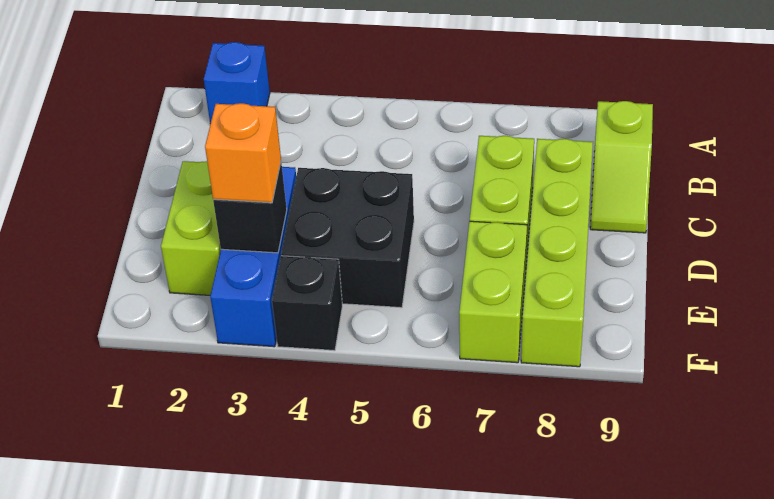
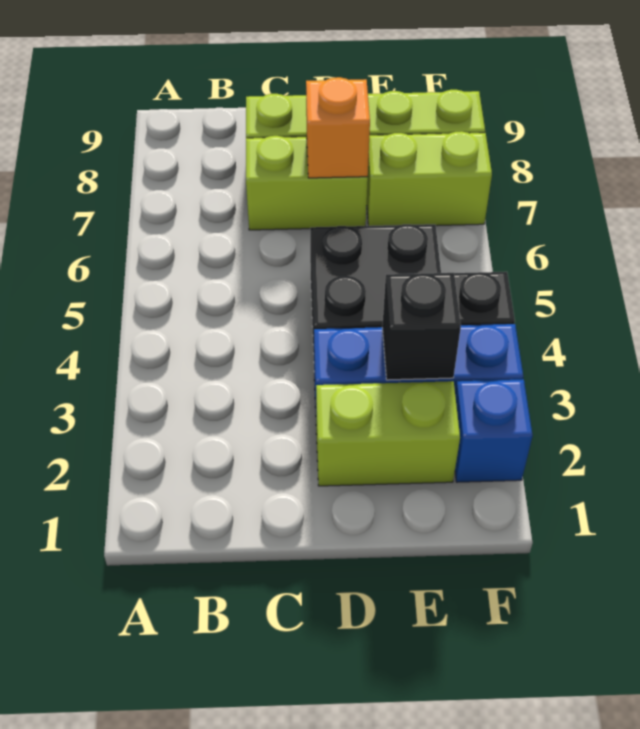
blue 1x1 brick [204,42,270,124] -> blue 1x1 brick moved to [455,379,533,482]
lime 1x2 slope [590,101,653,233] -> none
orange 1x1 brick [205,103,281,203] -> orange 1x1 brick moved to [306,77,370,178]

